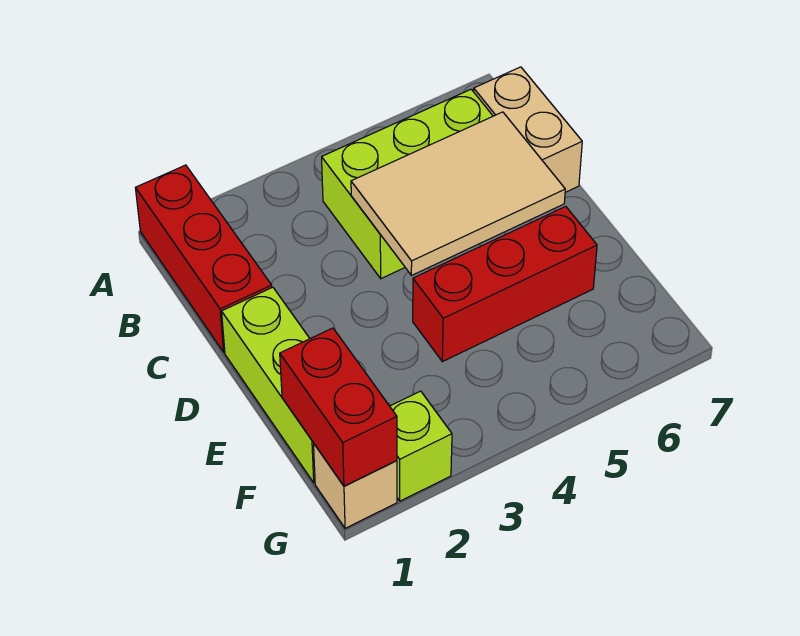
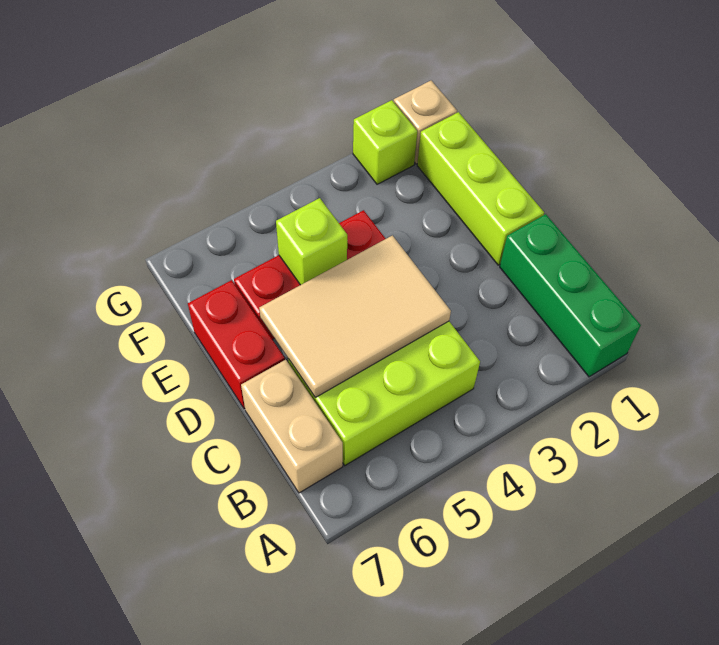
red 1x3 brick [135,165,272,352] -> green 1x3 brick [500,214,641,377]
none -> lime 1x1 brick [276,198,347,285]
red 1x2 brick [280,328,397,486] -> red 1x2 brick moved to [188,280,285,409]

